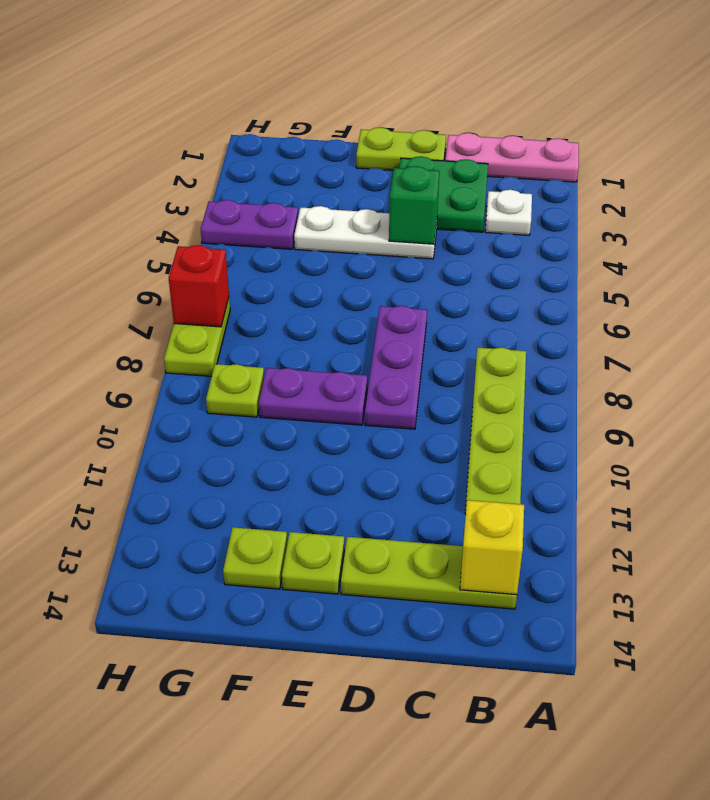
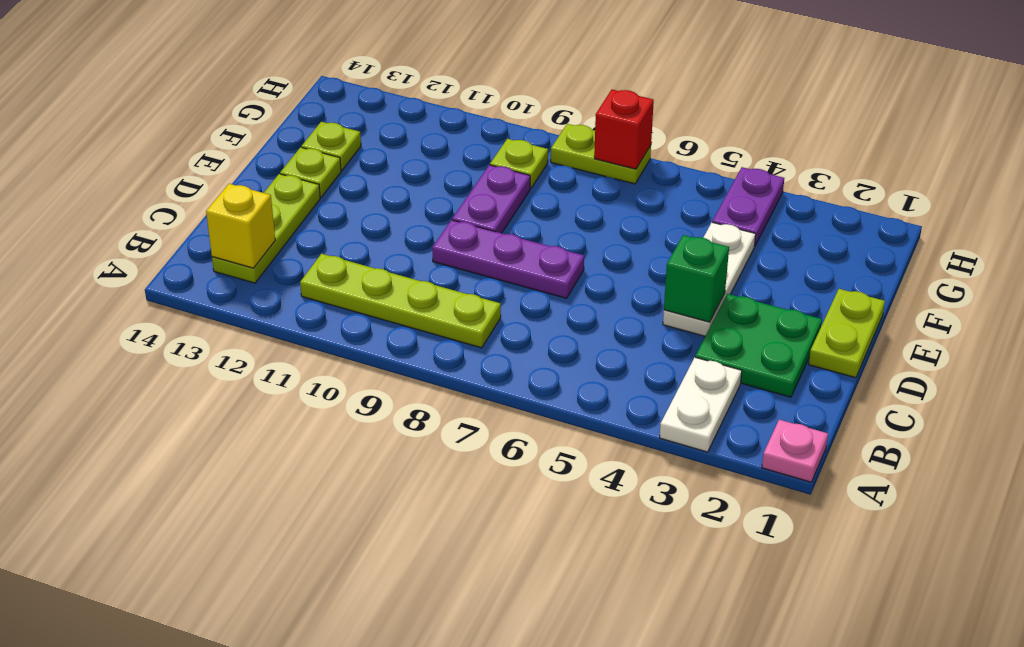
pink 1x3 plate [445,133,579,182] -> pink 1x1 plate [762,420,828,482]
white 1x1 plate [485,190,532,235] -> white 1x2 plate [660,357,742,452]

